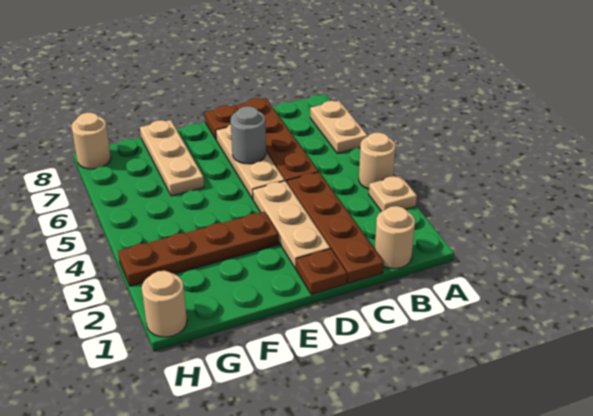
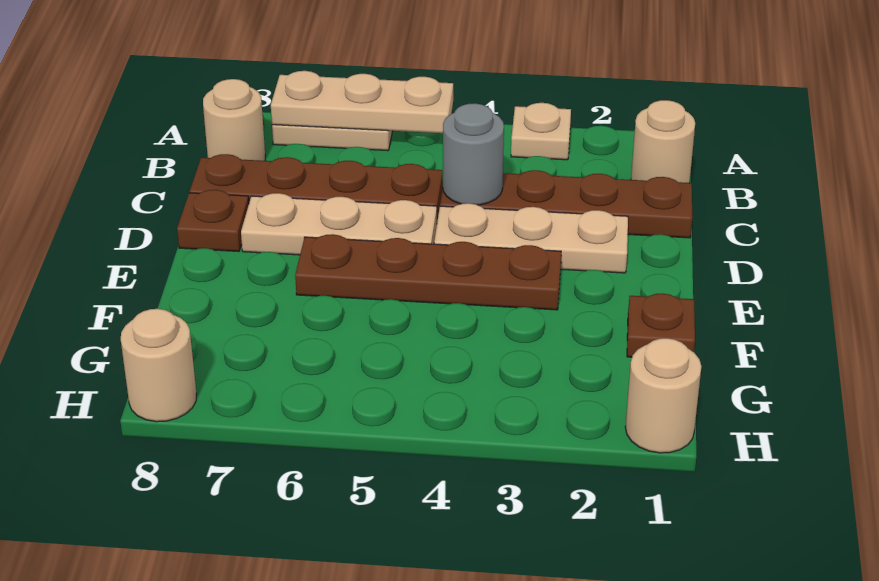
tan 1x1 round brick [359,132,395,189] -> tan 1x1 round brick moved to [203,79,265,161]
brown 1x1 plate [296,249,347,294] -> brown 1x1 plate moved to [627,293,695,357]
grey 1x1 round brick [231,106,266,164] -> grey 1x1 round brick moved to [443,103,504,205]
brown 1x4 plate [118,212,279,286] -> brown 1x4 plate turned to [295,234,561,310]
tan 1x3 plate [140,120,204,196] -> tan 1x3 plate moved to [271,71,453,133]

